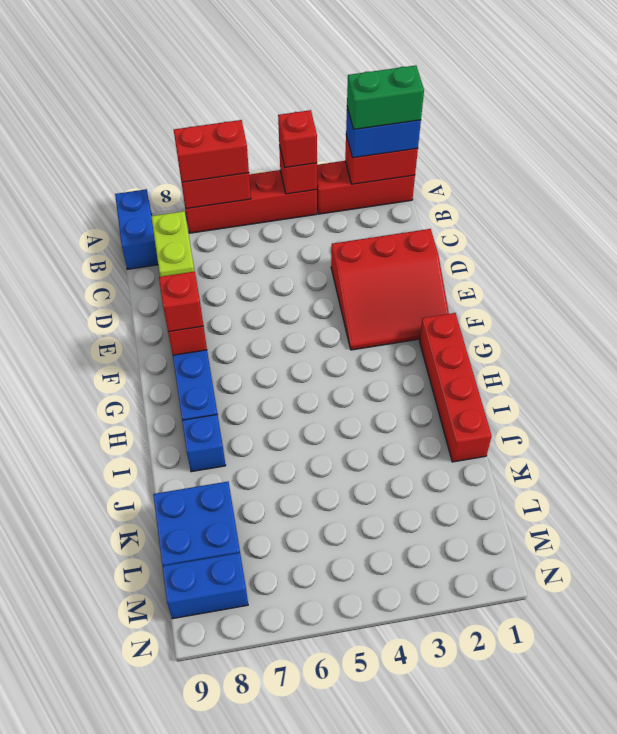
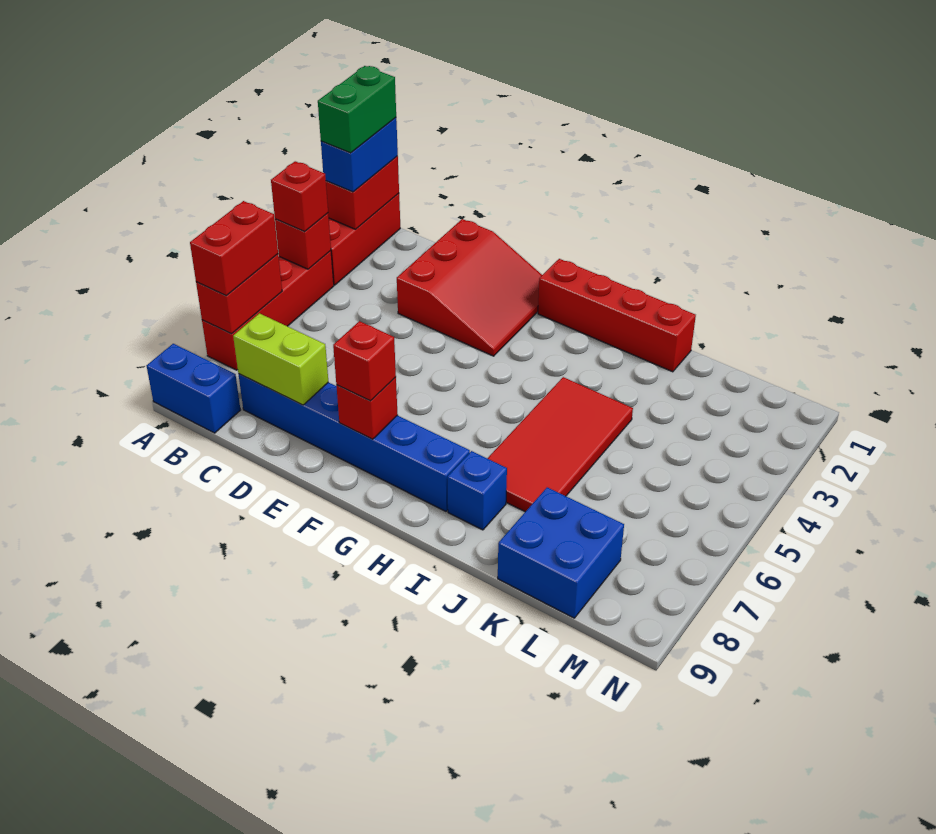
none -> red 2x4 tile [488,377,633,512]
blue 1x2 brick [162,553,248,619] -> none

